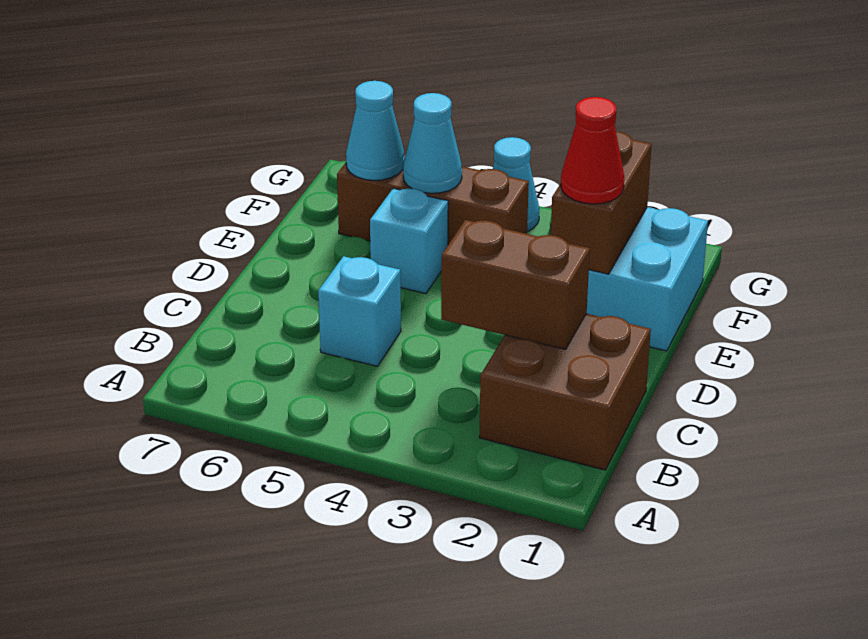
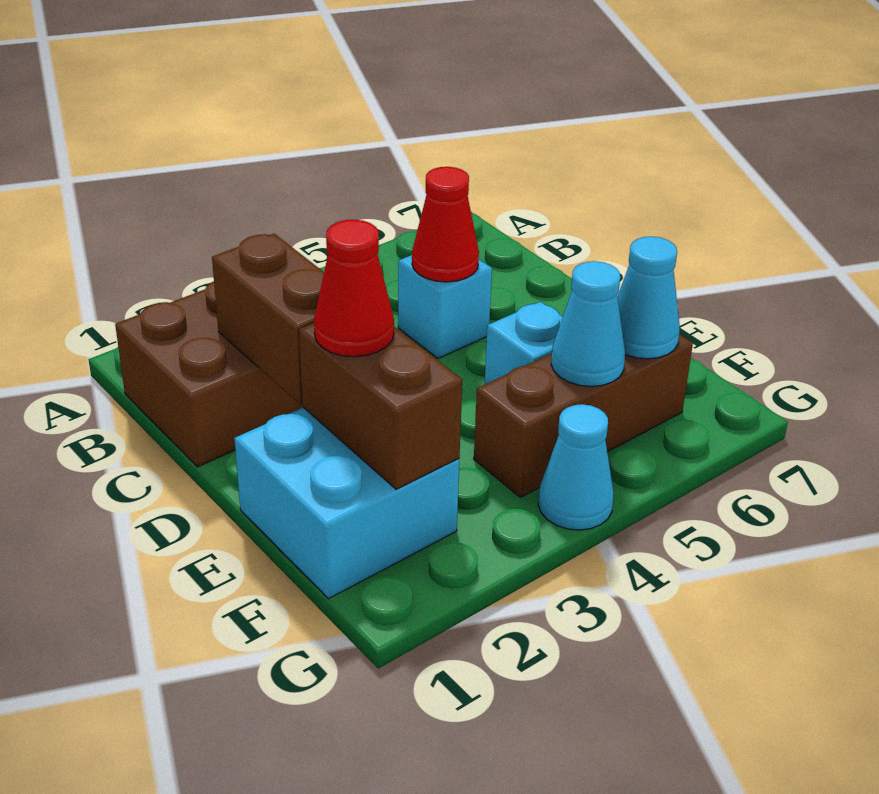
brown 1x2 brick [441,220,590,350] -> brown 1x2 brick turned to [212,234,324,405]
none -> red 1x1 cone [412,167,479,282]

